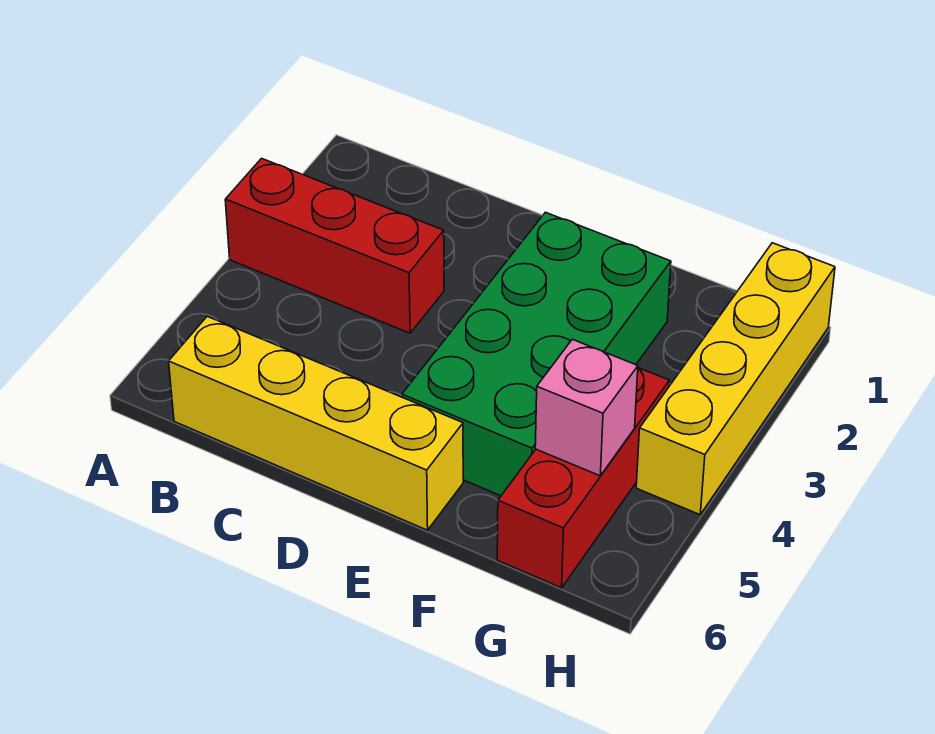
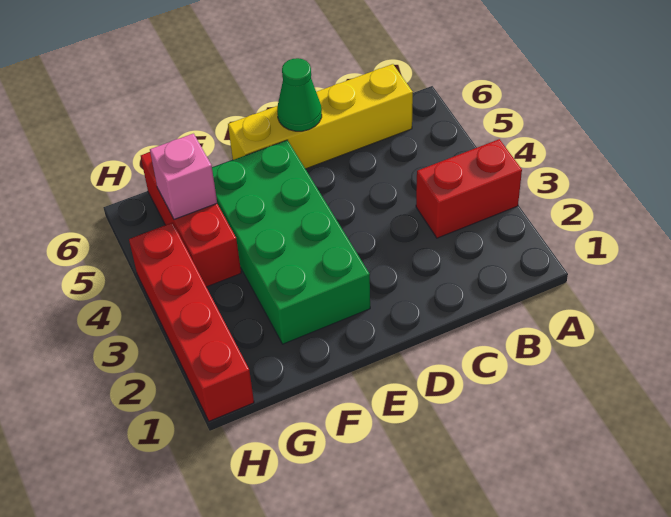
red 1x3 brick [225,158,444,333] -> red 1x2 brick [416,139,522,238]
none -> green 1x1 cone [277,58,322,131]
yellow 1x4 brick [636,243,835,515] -> red 1x4 brick [129,223,254,421]

